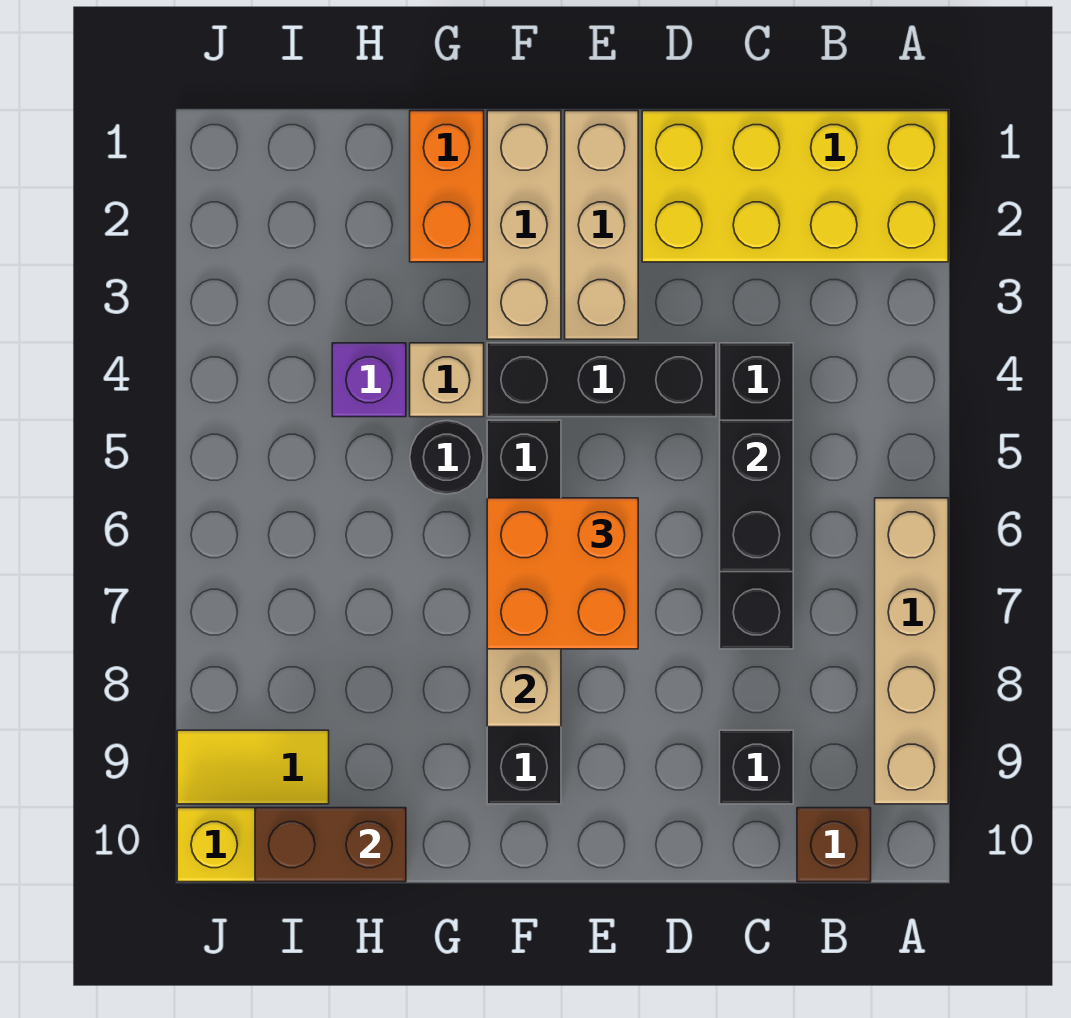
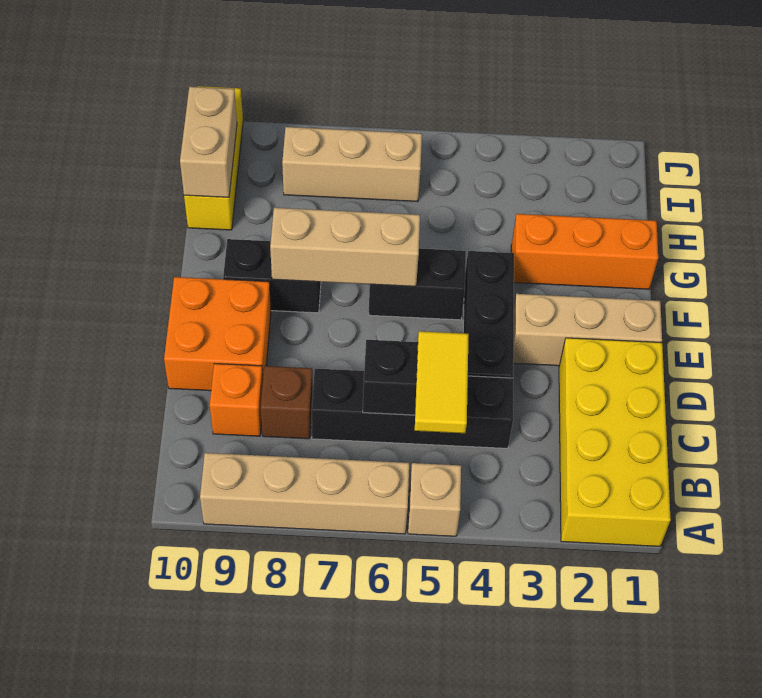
brown 1x1 brick [797,808,871,882] -> brown 1x1 brick moved to [261,366,313,439]
black 1x1 brick [720,730,793,804] -> orange 1x1 brick [210,364,263,436]
orange 2x2 brick [487,498,638,649] -> orange 2x2 brick moved to [164,277,271,391]
tan 1x3 brick [487,111,561,339] -> tan 1x3 brick moved to [282,127,422,202]
orange 1x2 brick [410,111,484,262] -> orange 1x3 brick [511,214,658,289]
tan 1x1 brick [410,343,484,417] -> tan 1x1 brick moved to [408,463,461,536]
black 1x1 round brick [410,421,484,494] -> none
purple 1x1 brick [332,343,406,417] -> none
brown 1x2 brick [255,808,406,882] -> tan 1x2 brick [180,87,237,197]
yellow 1x2 tile [177,730,329,804] -> yellow 1x2 tile moved to [415,331,469,433]

